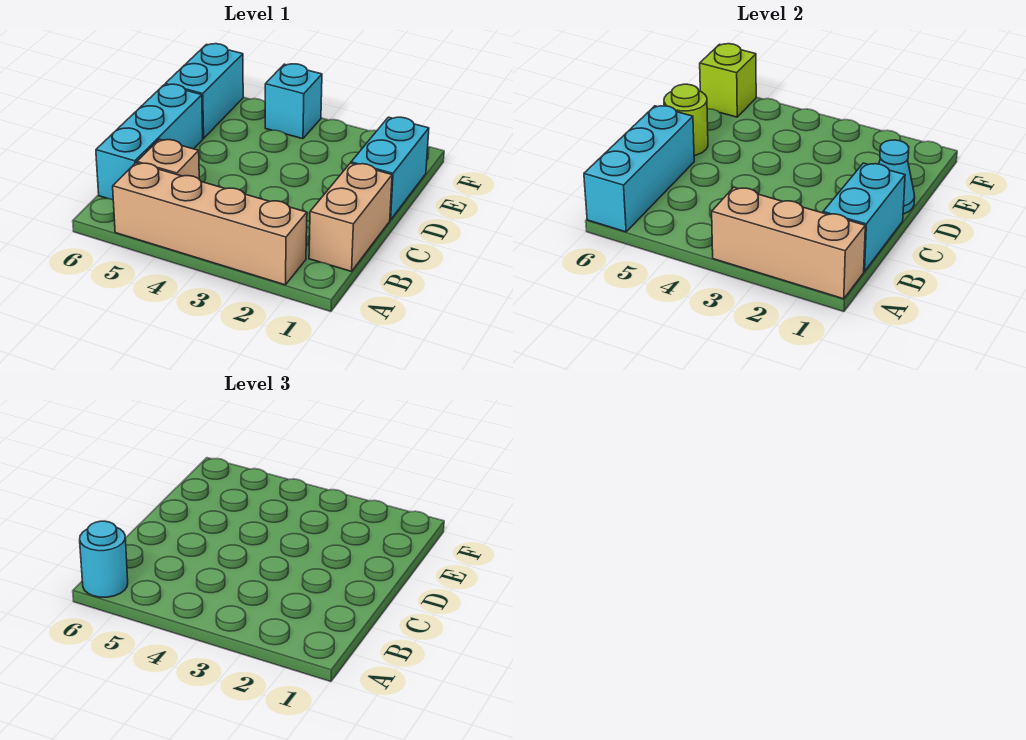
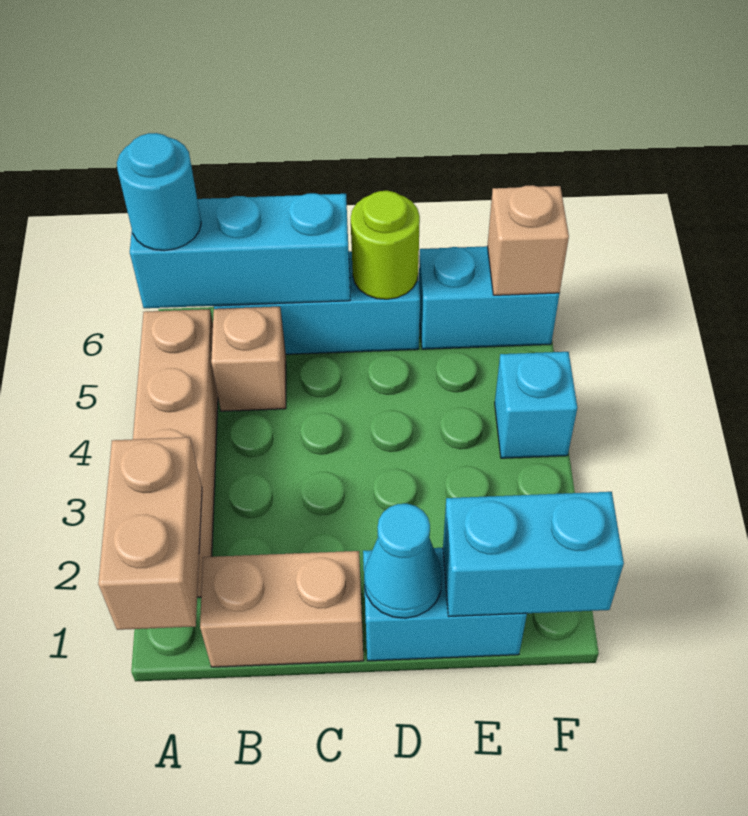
tan 1x3 brick [712,187,865,299] -> tan 1x2 brick [98,437,202,630]
cyan 1x2 brick [823,163,905,271] -> cyan 1x2 brick moved to [443,492,624,616]
lime 1x1 brick [700,44,756,117] -> tan 1x1 brick [487,185,569,295]

